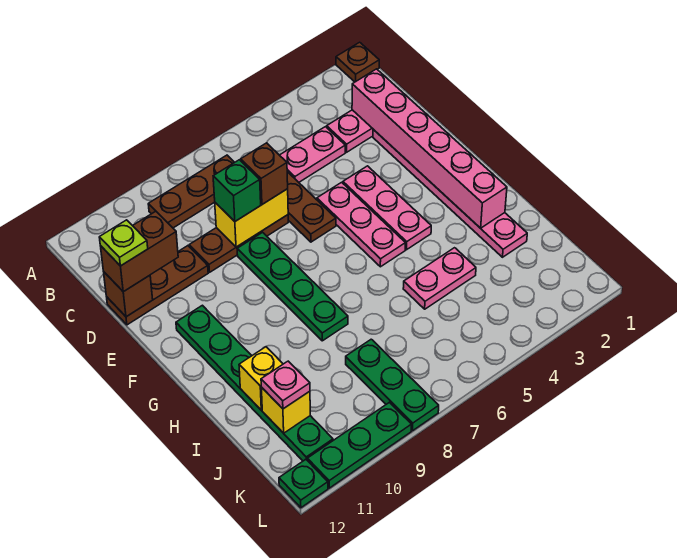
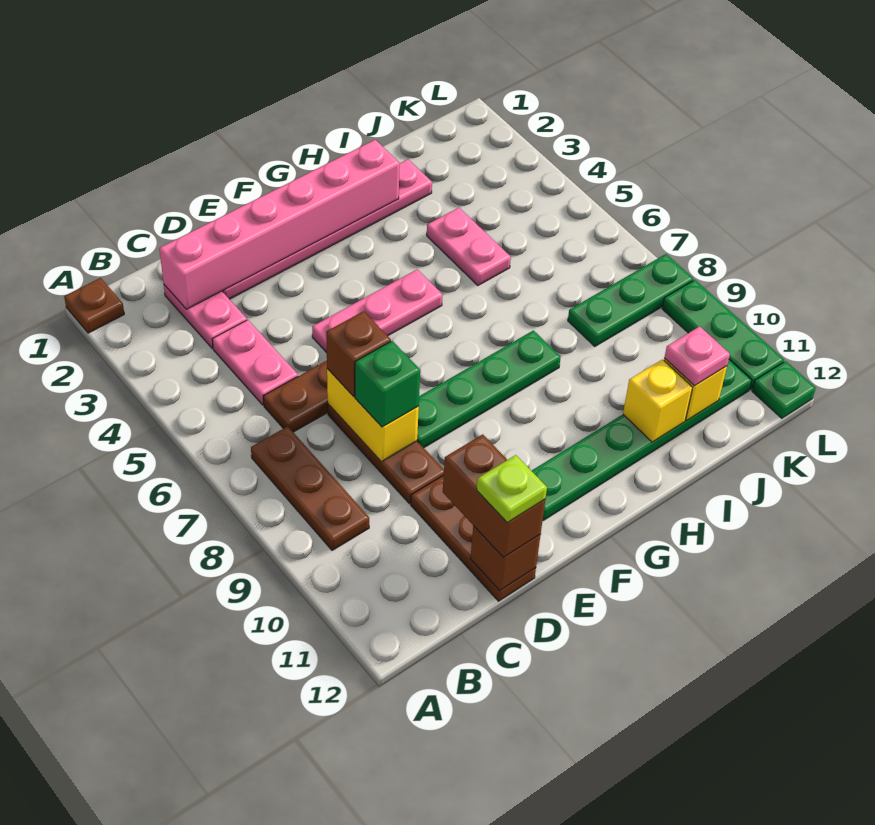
pink 1x3 plate [343,166,431,250] -> none

